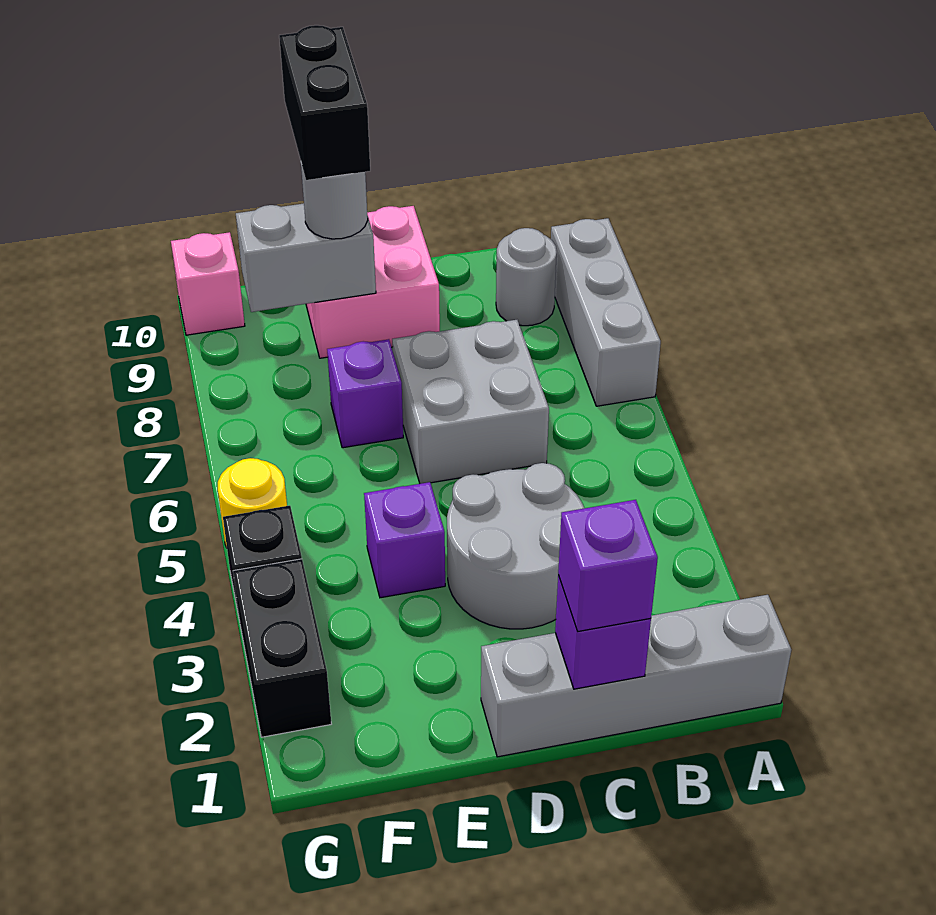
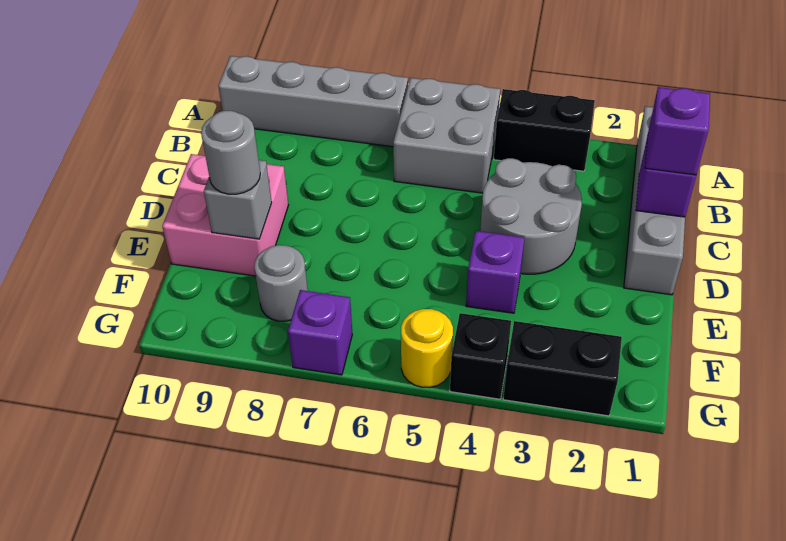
grey 1x3 brick [551,218,661,406] -> grey 1x4 brick [218,56,408,147]
grey 1x1 round brick [496,228,557,326] -> grey 1x1 round brick moved to [254,245,308,321]
grey 2x2 brick [392,320,549,484] -> grey 2x2 brick moved to [393,78,500,193]
purple 1x1 brick [327,339,403,448] -> purple 1x1 brick moved to [288,290,352,375]
grey 1x2 brick [236,203,376,312] -> grey 1x1 brick [204,160,272,239]
black 1x2 brick [279,25,370,180] -> black 1x2 brick moved to [494,89,595,171]
pink 1x1 brick [171,232,245,335] -> none

